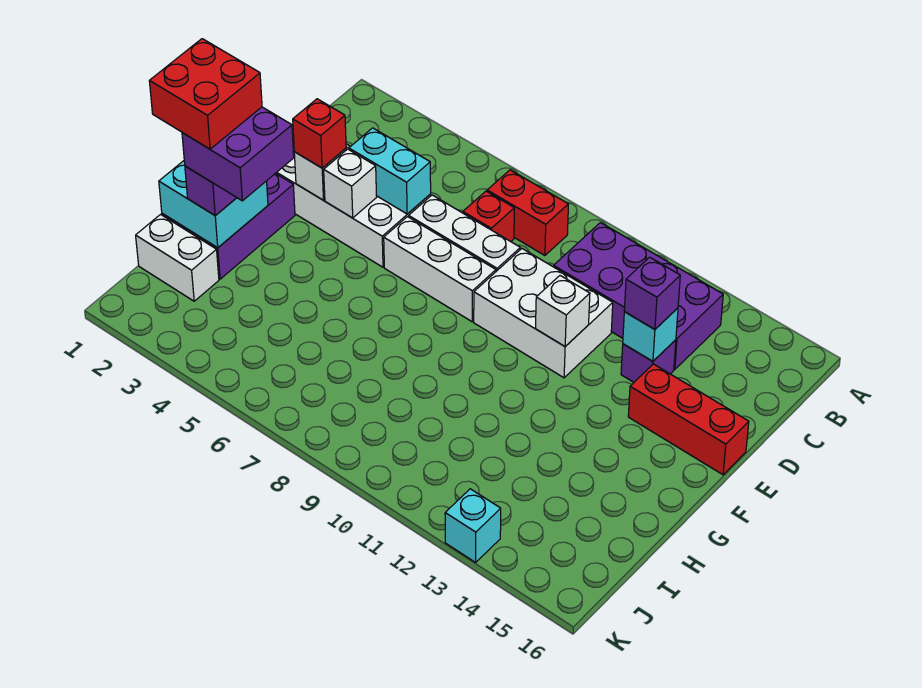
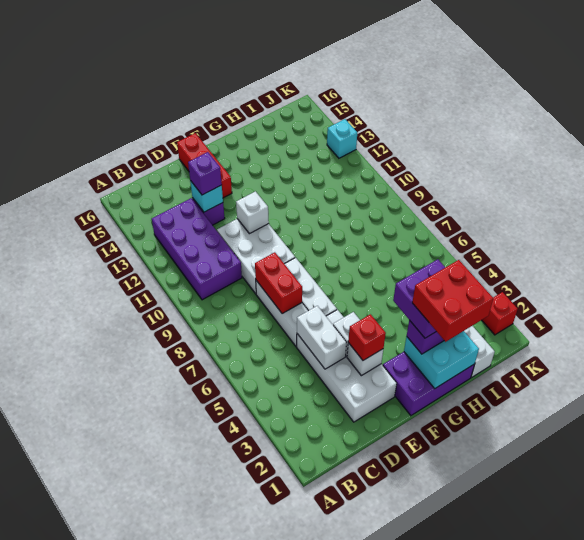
red 1x2 brick [487,170,568,255] -> red 1x2 brick moved to [255,252,302,314]
red 1x1 brick [463,191,514,242] -> red 1x1 brick moved to [482,292,518,335]
cyan 1x2 brick [349,128,431,214] -> white 1x2 brick [297,306,346,369]

